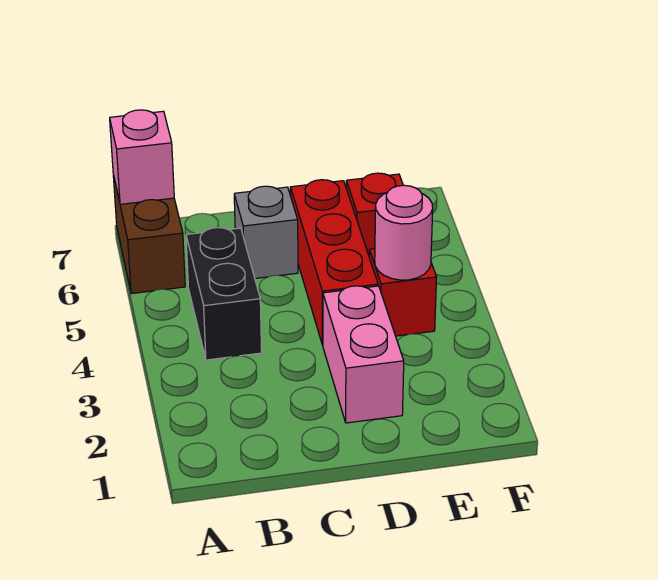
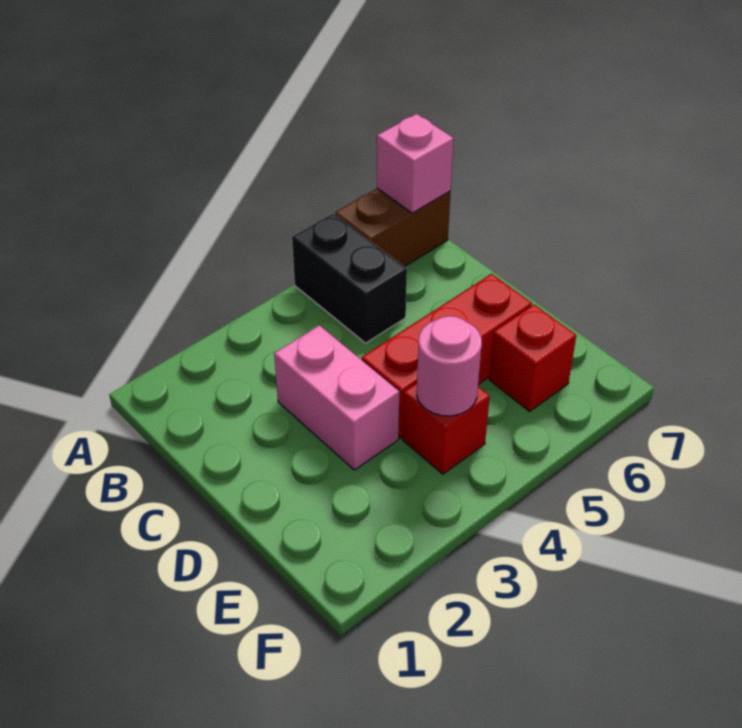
black 1x2 brick [186,228,262,360] -> black 1x2 brick turned to [292,213,407,343]
grey 1x1 brick [234,186,298,278] -> none
pink 1x2 brick [323,286,404,423] -> pink 1x2 brick turned to [274,325,399,470]

